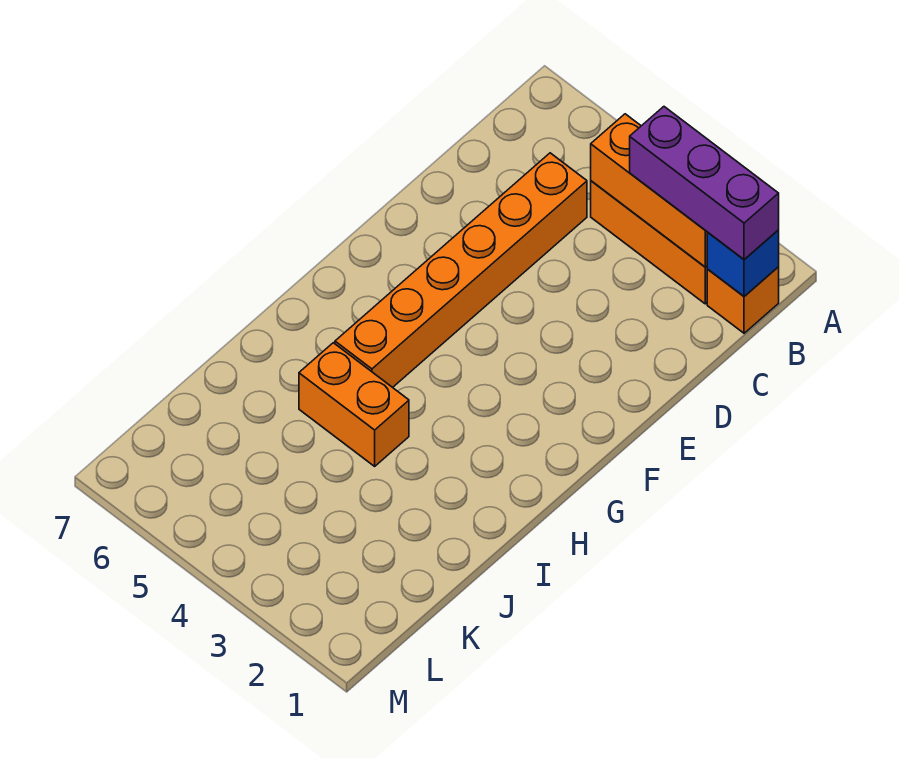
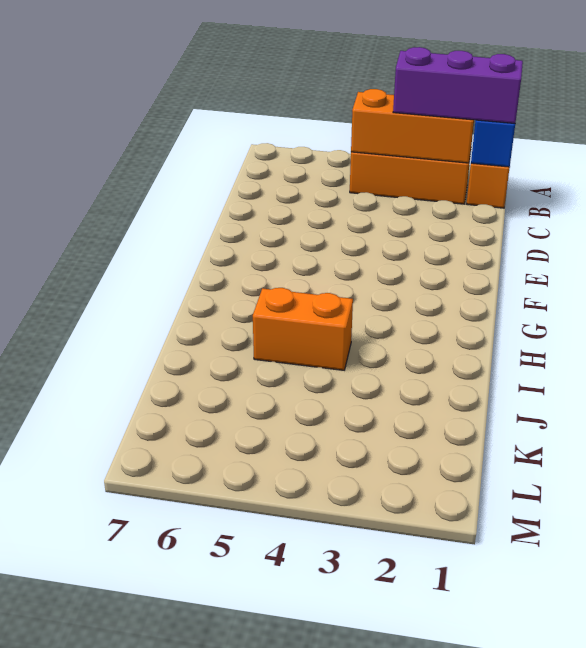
orange 1x6 brick [335,153,587,387] -> none

